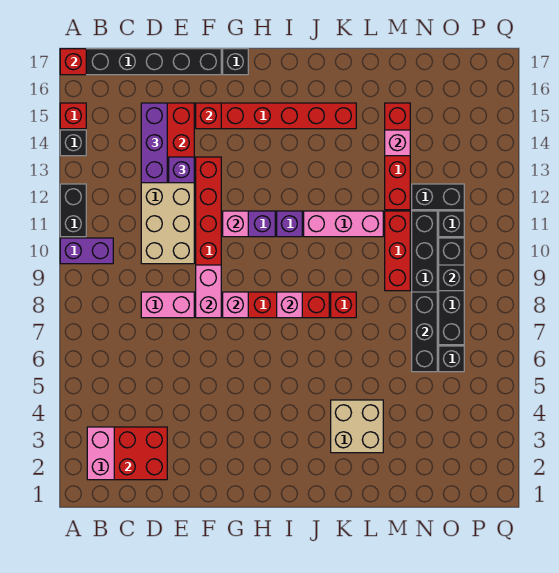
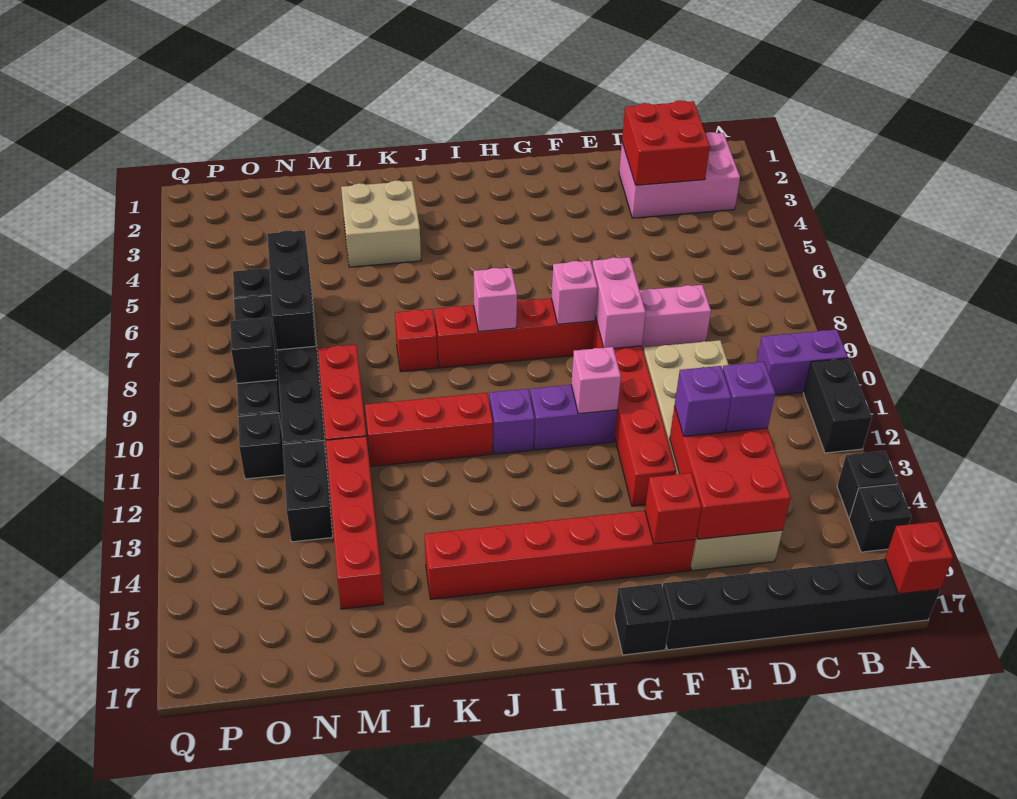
red 1x1 brick [60,103,86,129] -> black 1x1 brick [849,484,911,552]
purple 1x3 brick [141,103,167,183] -> purple 1x1 brick [723,362,775,432]
pink 1x3 brick [304,211,383,237] -> red 1x3 brick [365,393,493,466]
pink 1x1 brick [385,130,410,156] -> none
black 1x2 brick [412,184,464,210] -> black 1x2 brick turned to [283,440,333,542]

